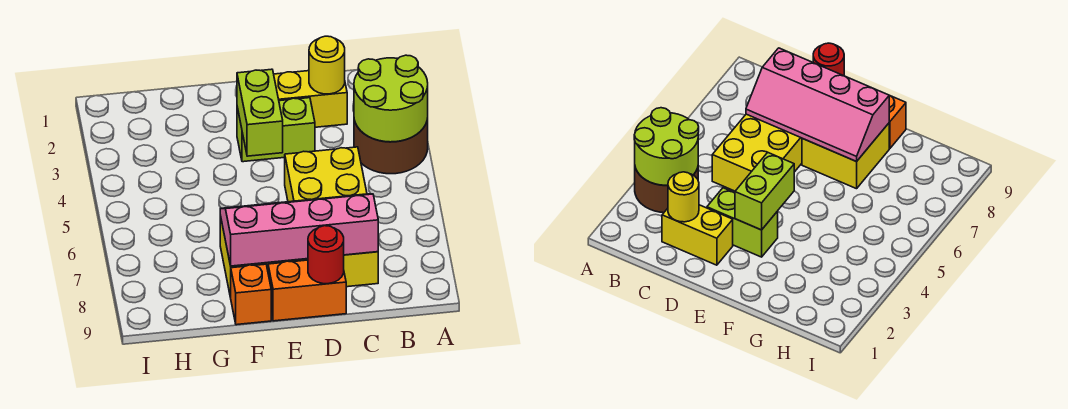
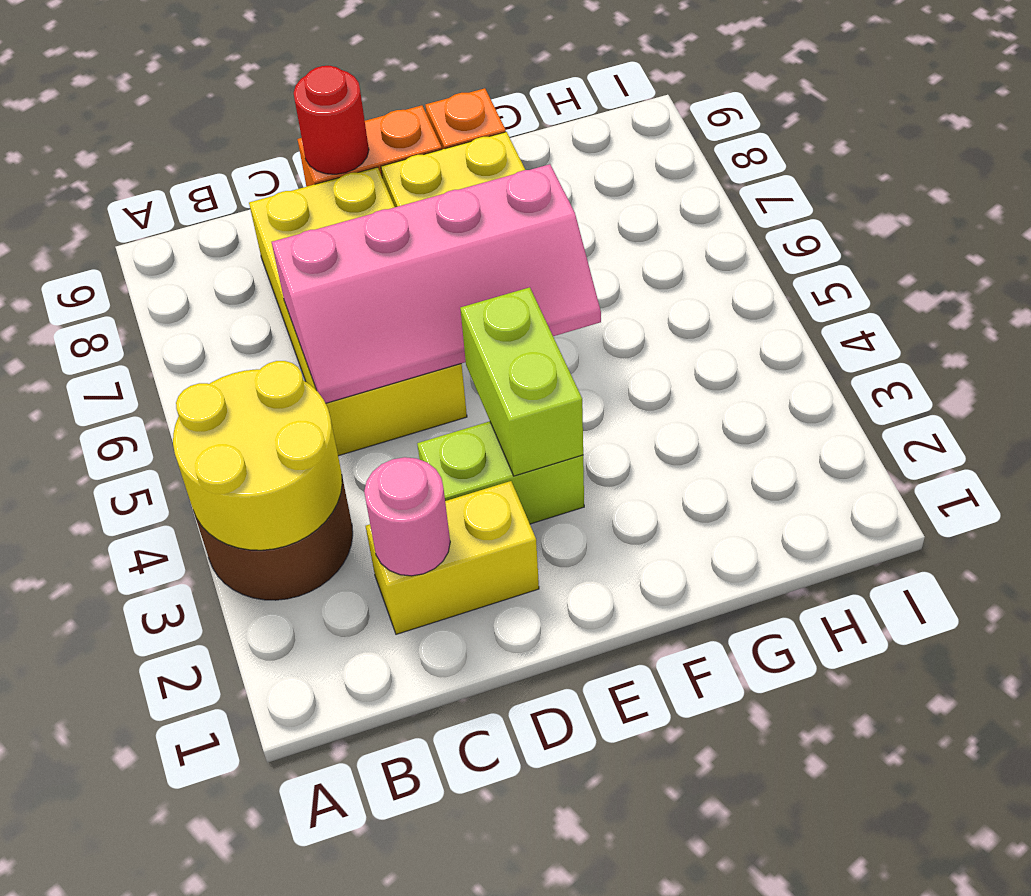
lime 2x2 round brick [354,55,428,142] -> yellow 2x2 round brick [173,361,342,550]
yellow 1x1 round brick [309,36,345,94] -> pink 1x1 round brick [364,457,450,576]
pink 2x4 slope [220,194,378,266] -> pink 2x4 slope moved to [272,164,601,403]

